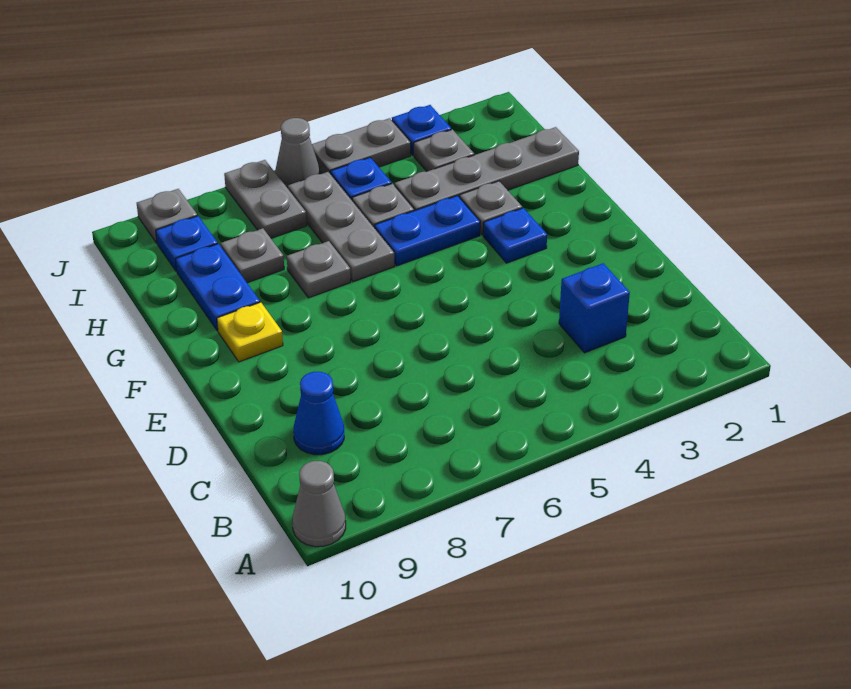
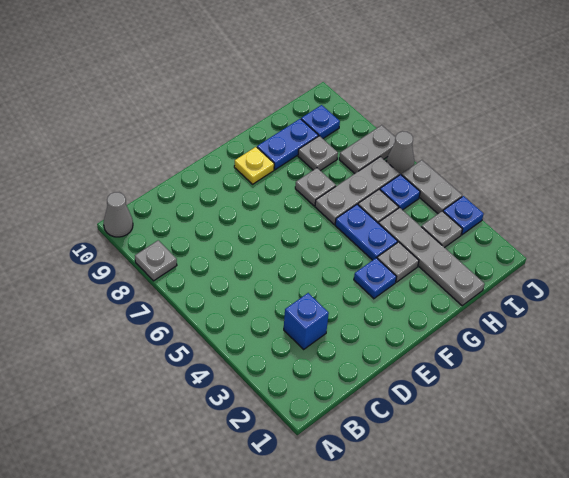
blue 1x1 cone [293,372,344,455] -> none
grey 1x1 plate [137,189,197,243] -> grey 1x1 plate moved to [135,240,177,281]

